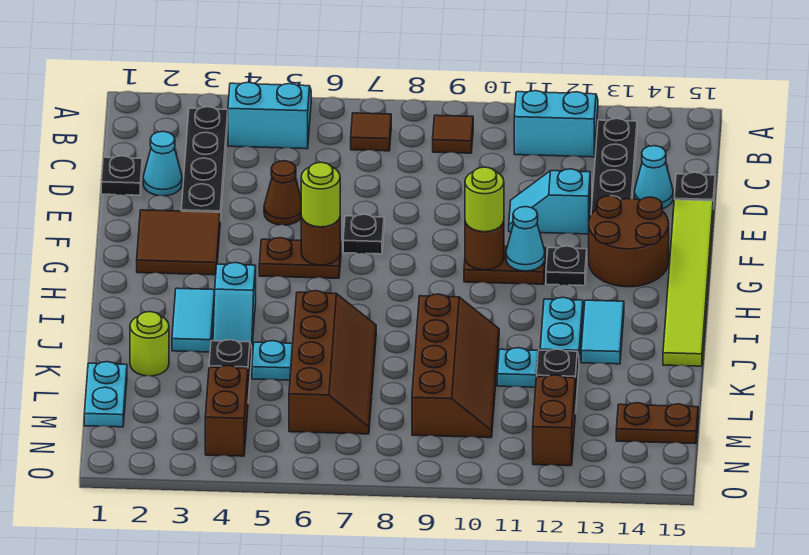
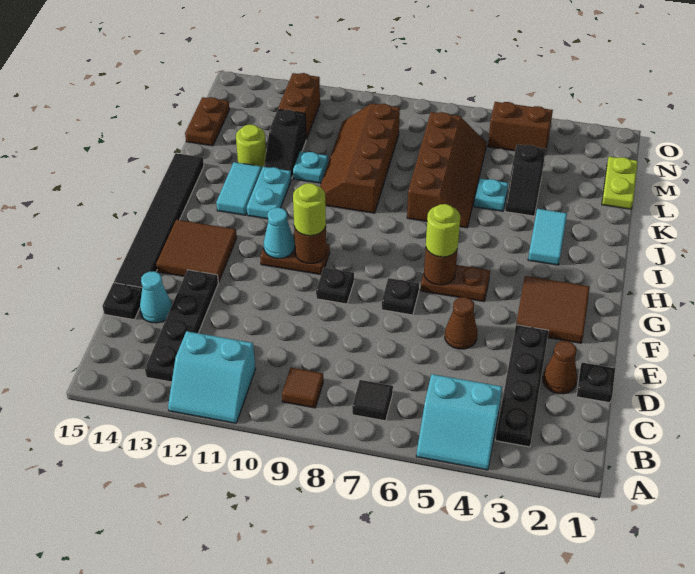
brown 1x1 tile [351,113,391,151] -> black 1x1 tile [352,380,393,421]
cyan 1x1 cone [143,131,182,196] -> brown 1x1 cone [543,341,577,394]
cyan 1x2 slope [509,169,590,234] -> none
lime 1x6 tile [663,200,713,366] -> black 1x6 tile [114,153,204,287]
brown 2x2 round brick [589,196,669,287] -> brown 2x2 tile [156,220,237,282]
black 1x1 plate [546,246,587,286] -> black 1x1 plate moved to [316,268,354,304]
cyan 1x2 slope [213,262,256,346] -> none
brown 2x4 slope [289,291,376,434] -> brown 2x4 slope turned to [407,112,487,228]
lime 1x1 round brick [130,312,169,376] -> lime 1x1 round brick moved to [236,125,266,168]
cyan 1x2 plate [84,362,127,427] -> lime 1x2 plate [602,157,638,209]
brown 1x2 brick [205,365,248,456] -> brown 1x2 brick turned to [488,102,553,155]
brown 1x2 plate [616,403,698,444] -> brown 1x2 plate turned to [185,97,229,146]

